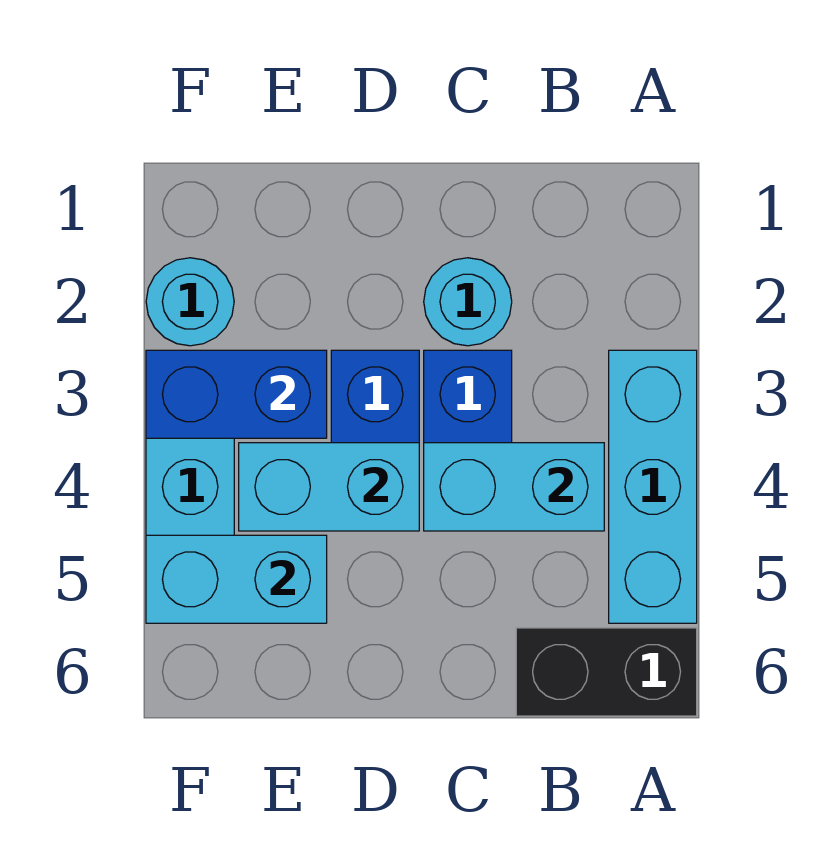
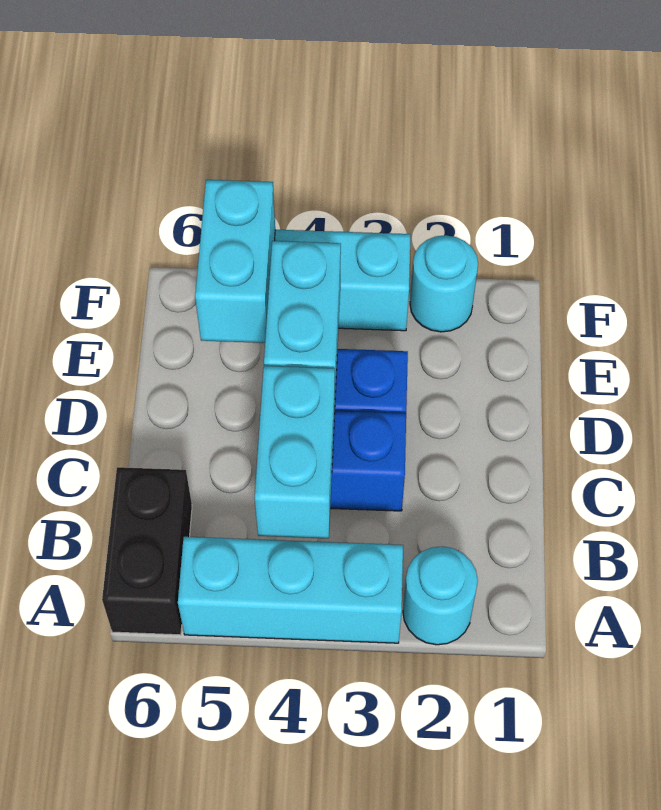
cyan 1x1 round brick [424,258,512,346] -> cyan 1x1 round brick moved to [403,546,478,645]
blue 1x2 brick [146,350,327,438] -> none

